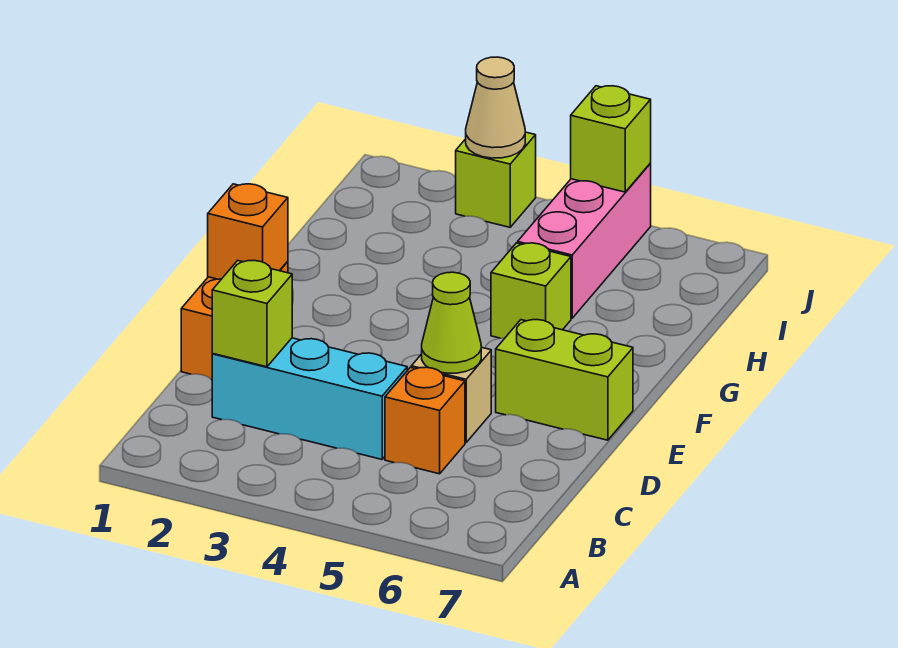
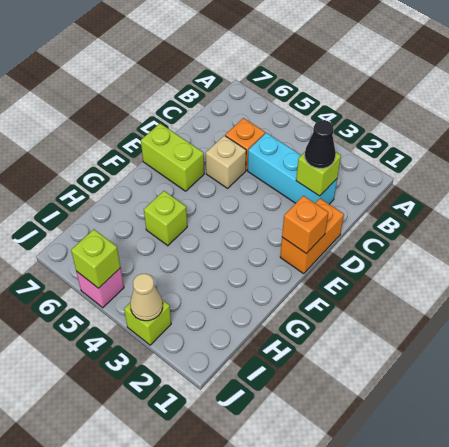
none -> black 1x1 cone [305,120,336,168]
lime 1x1 cone [422,272,481,373] -> none
pink 1x3 brick [518,164,651,318] -> pink 1x1 brick [76,268,124,308]

